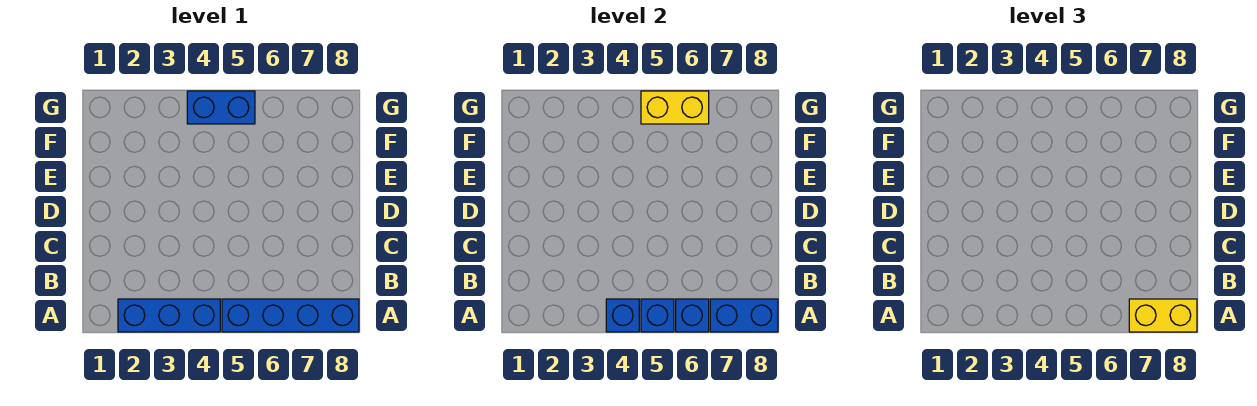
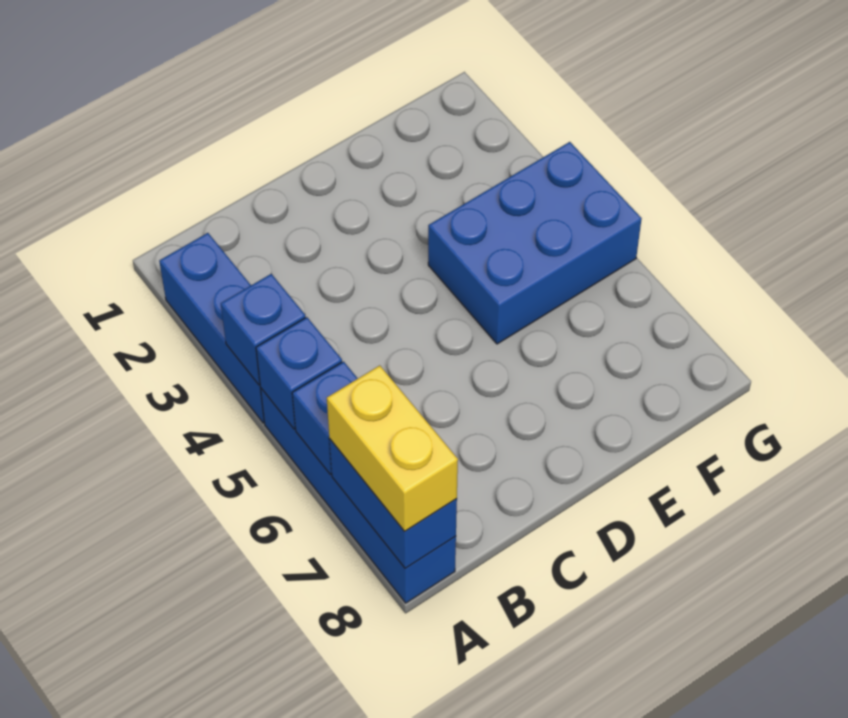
blue 1x2 brick [187,91,255,124] -> blue 2x3 brick [428,142,642,344]
yellow 1x2 brick [641,91,709,124] -> none

